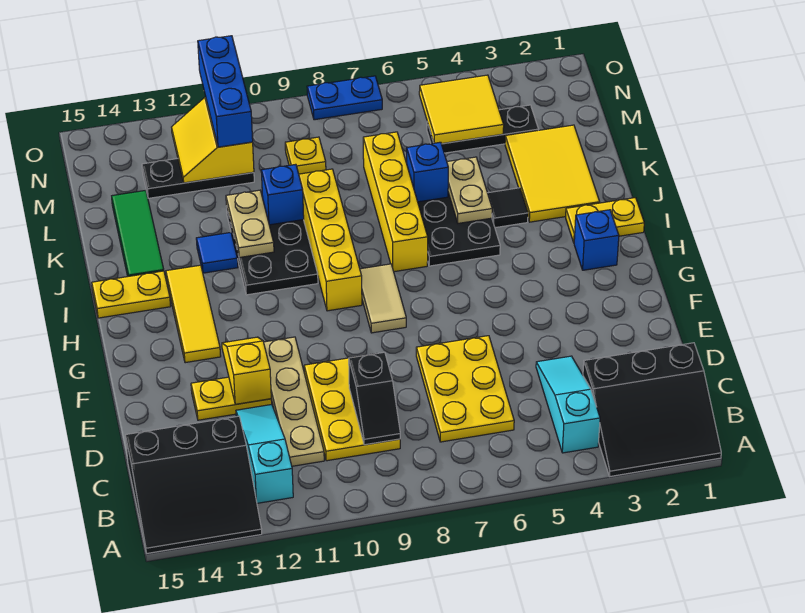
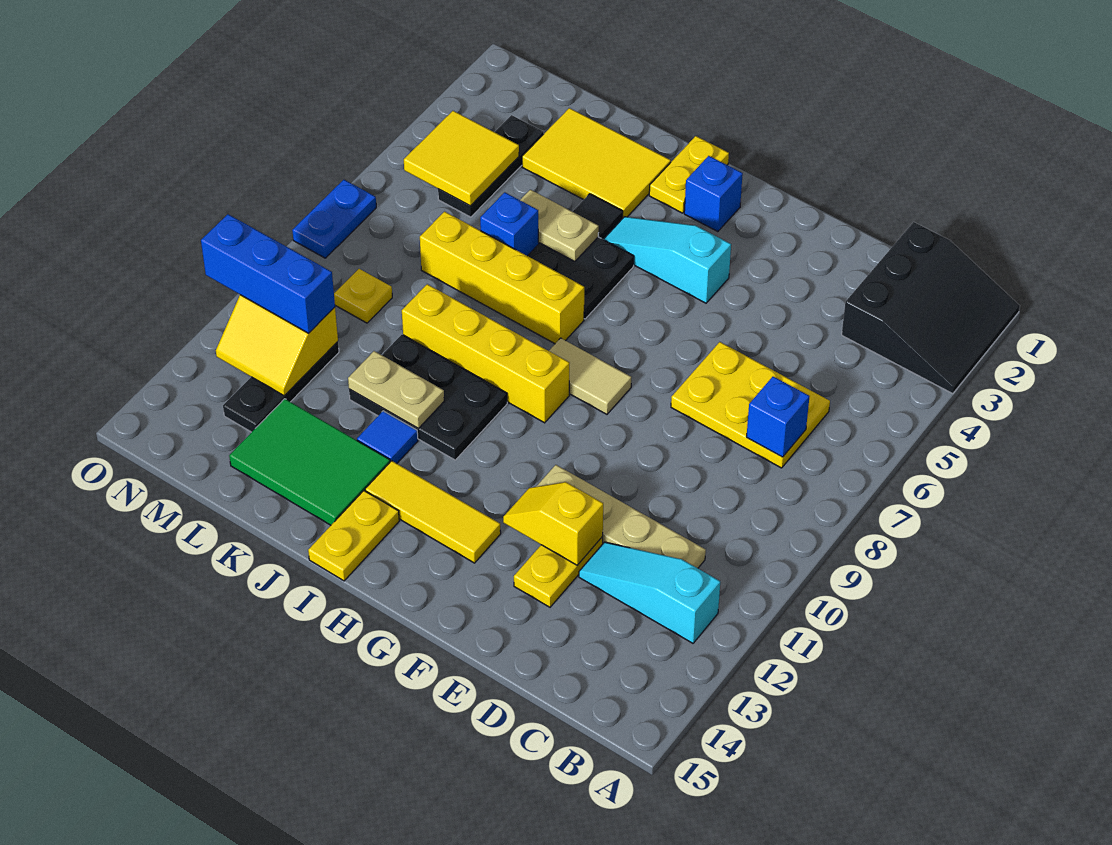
black 3x3 slope [125,416,262,553] -> none
cyan 1x3 slope [536,356,600,453] -> cyan 1x3 slope moved to [603,217,731,303]
yellow 2x3 plate [304,358,400,461] -> none
black 1x2 slope [349,352,400,445] -> none
green 1x3 tile [112,190,164,276] -> green 2x3 tile [229,399,390,525]
blue 1x1 brick [261,164,304,225] -> blue 1x1 brick moved to [747,377,810,457]

